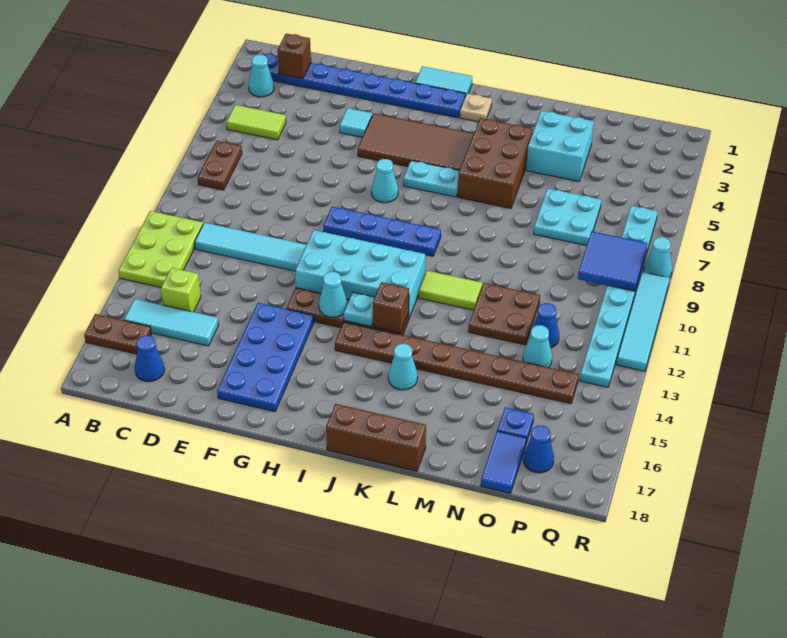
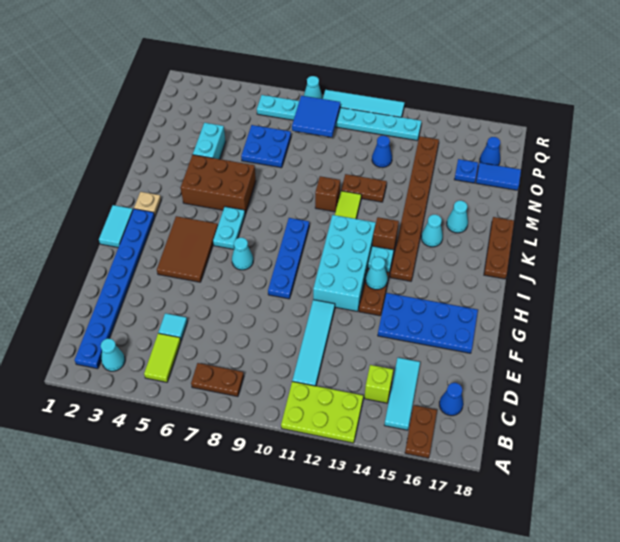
brown 1x1 brick [277,34,311,79] -> brown 1x1 brick moved to [315,176,340,212]
cyan 1x1 tile [339,108,372,137] -> cyan 1x1 tile moved to [158,313,187,340]
brown 2x4 tile [358,113,474,170] -> brown 2x3 tile [157,216,218,282]
brown 1x3 brick [326,404,426,471] -> brown 1x3 plate [484,217,514,279]
cyan 2x2 brick [526,111,594,181] -> cyan 1x2 brick [193,123,226,159]
brown 2x2 plate [468,283,540,345] -> brown 1x2 plate [341,174,387,202]
cyan 2x2 plate [534,188,601,245] -> blue 2x2 plate [241,125,291,168]
cyan 1x1 cone [523,325,552,367] -> cyan 1x1 cone moved to [447,201,468,233]

